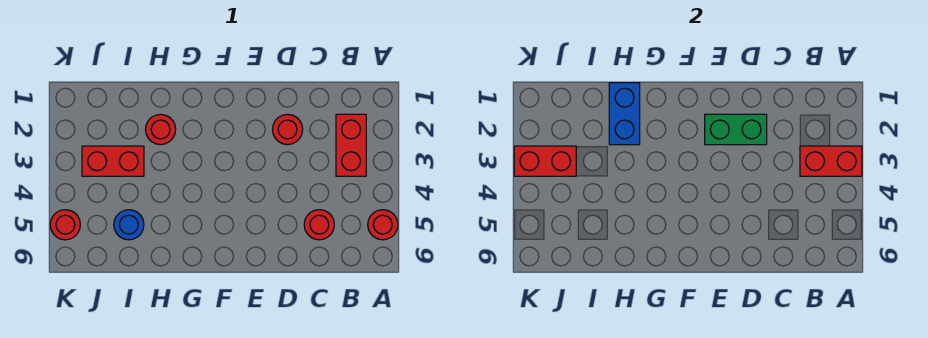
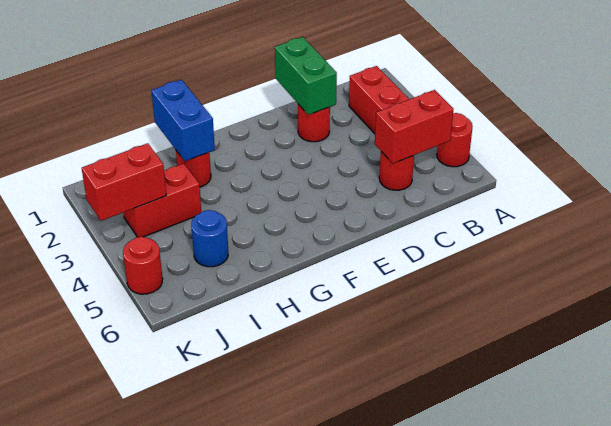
red 1x2 brick [800,146,862,176] -> red 1x2 brick moved to [375,90,454,163]
green 1x2 brick [705,114,767,145] -> green 1x2 brick turned to [275,37,337,115]

